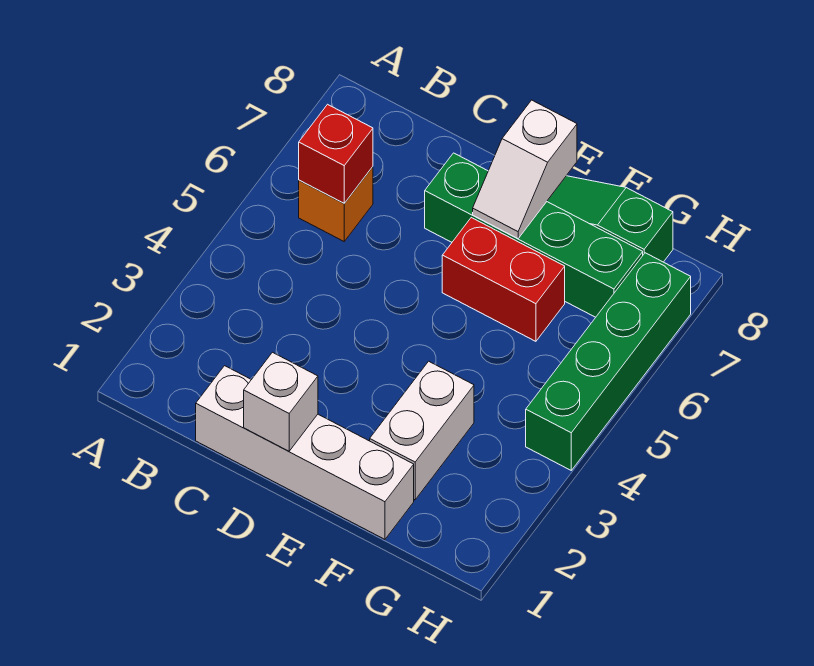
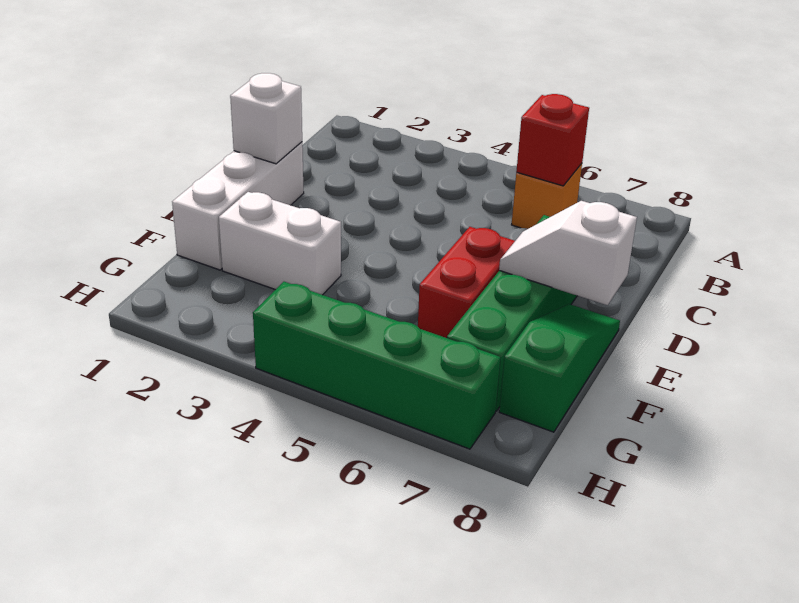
white 1x4 brick [196,366,414,539] -> white 1x3 brick [172,142,304,270]

